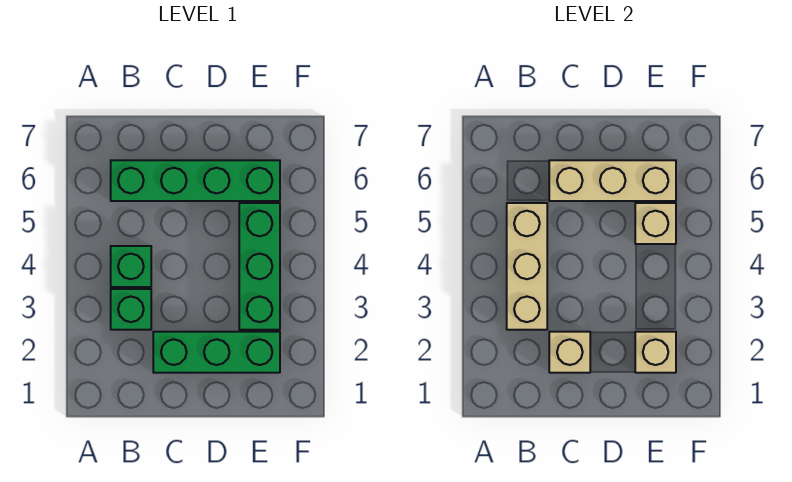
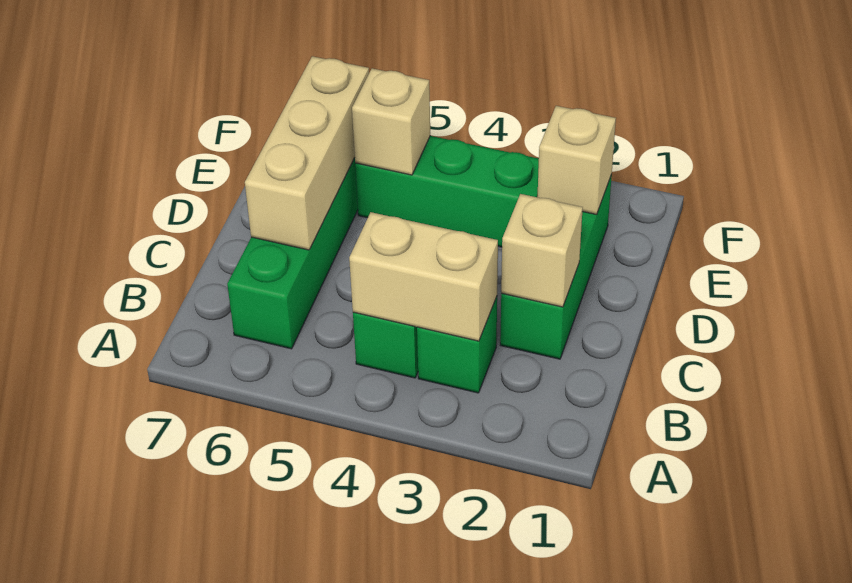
tan 1x3 brick [507,203,547,330] -> tan 1x2 brick [349,212,498,341]

